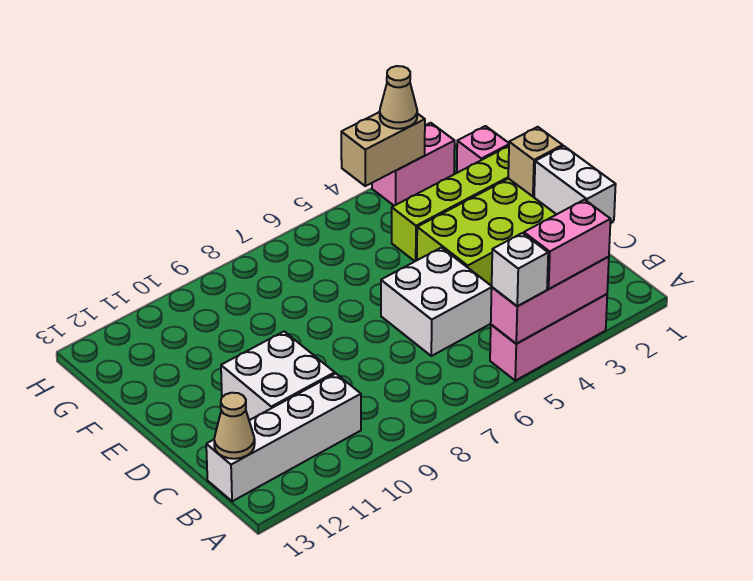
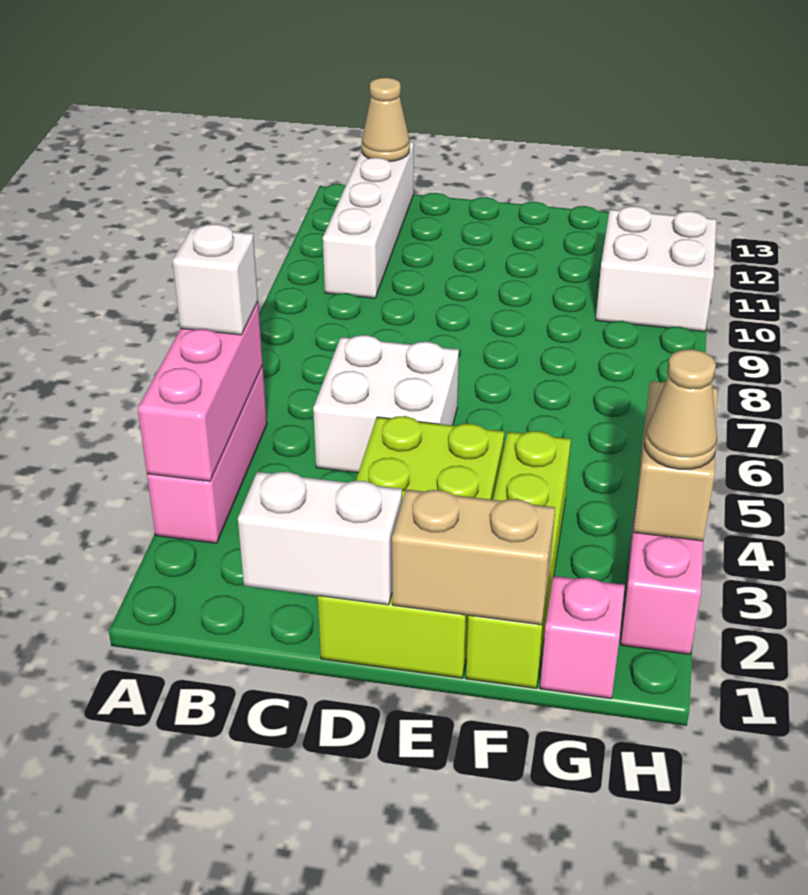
pink 1x2 brick [524,200,611,289] -> none
white 2x2 brick [221,331,335,420] -> white 2x2 brick moved to [596,206,716,332]
tan 1x1 brick [508,127,563,196] -> tan 1x2 brick [392,489,555,625]

